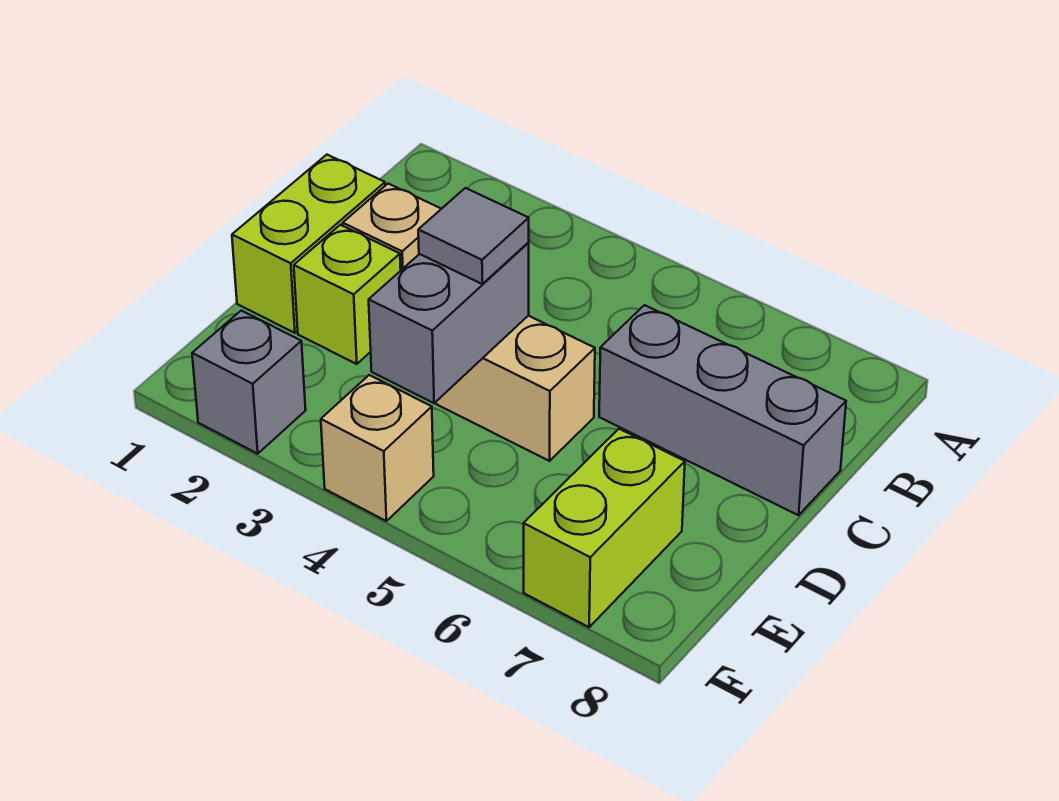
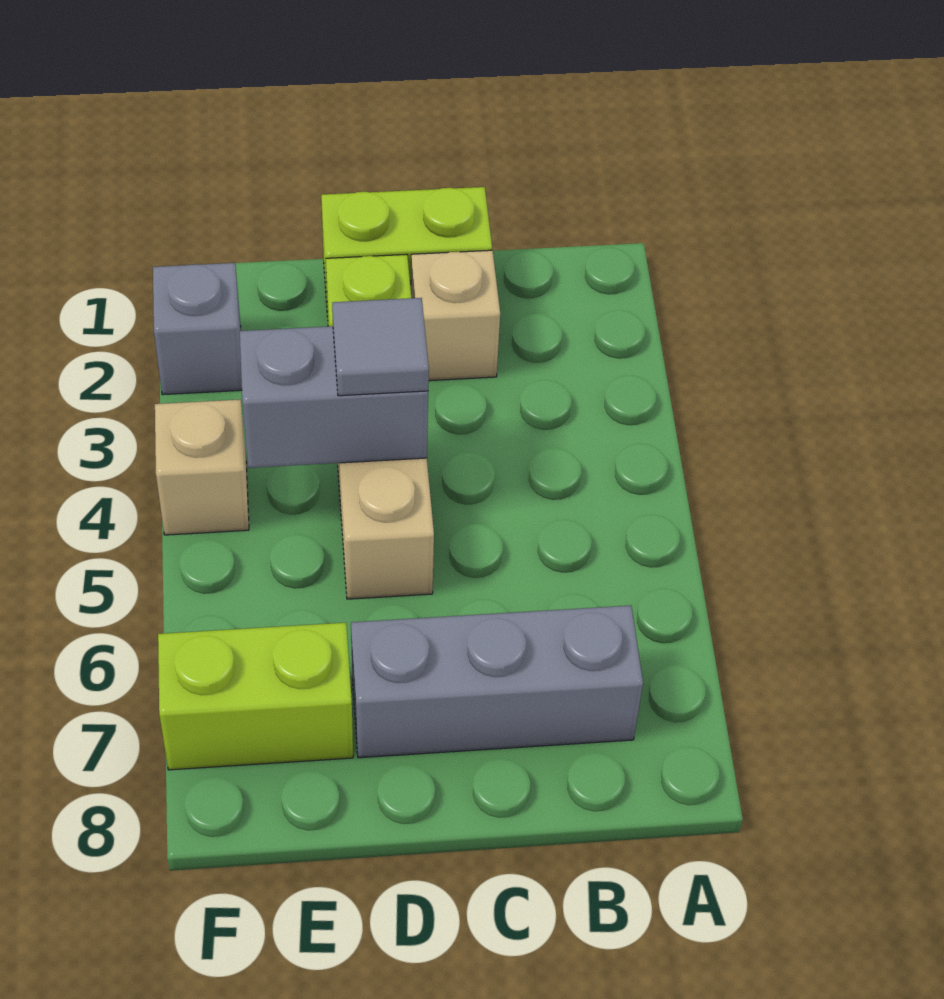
grey 1x3 brick [599,305,846,515] -> grey 1x3 brick turned to [351,605,643,758]

